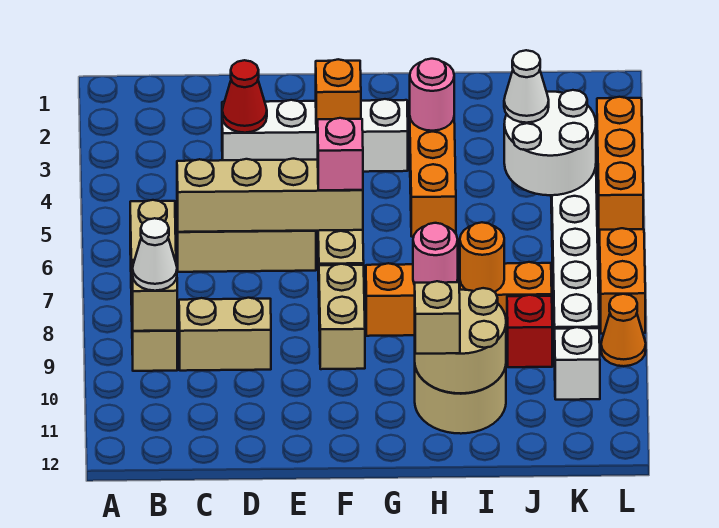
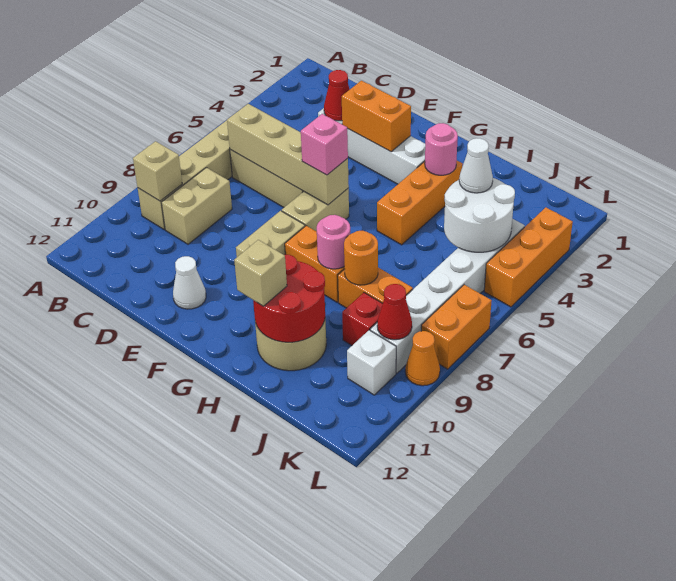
white 1x1 cone [132,218,177,291] -> white 1x1 cone moved to [173,256,206,309]
tan 1x2 brick [179,298,271,371] -> tan 1x2 brick turned to [161,168,232,244]
orange 1x1 brick [316,59,361,132] -> orange 1x2 brick [342,81,411,152]
tan 2x2 round brick [415,288,506,393] -> red 2x2 round brick [253,255,325,342]
none -> red 1x1 cone [377,284,412,340]

